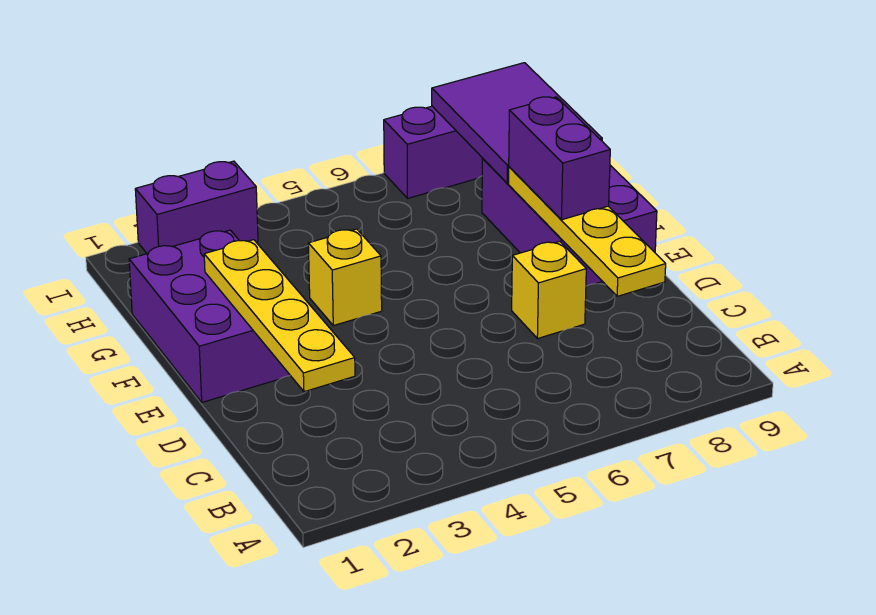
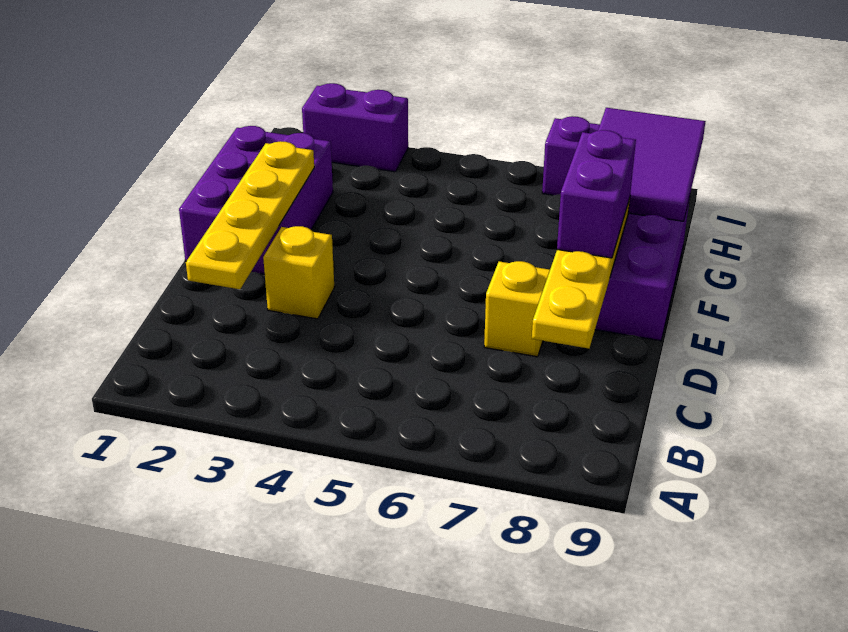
yellow 1x1 brick [308,229,382,326] -> yellow 1x1 brick moved to [263,226,334,319]

